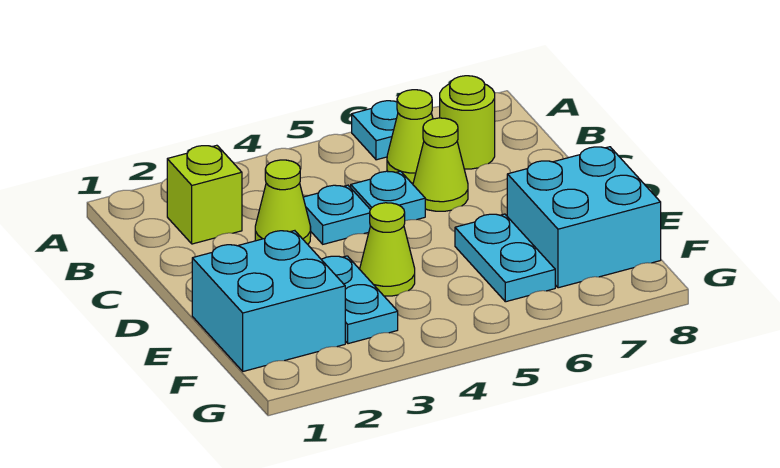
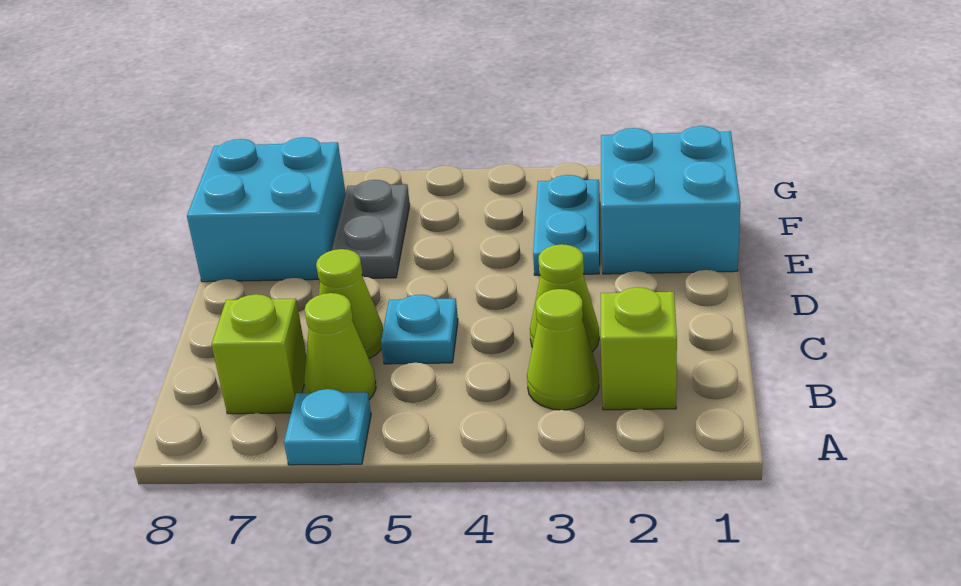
lime 1x1 round brick [440,76,495,169] -> lime 1x1 brick [212,294,306,414]
cyan 1x1 plate [303,185,370,244] -> none
lime 1x1 cone [360,203,415,296] -> lime 1x1 cone moved to [527,289,599,410]
cyan 1x2 plate [455,214,555,302] -> grey 1x2 plate [331,180,410,278]

